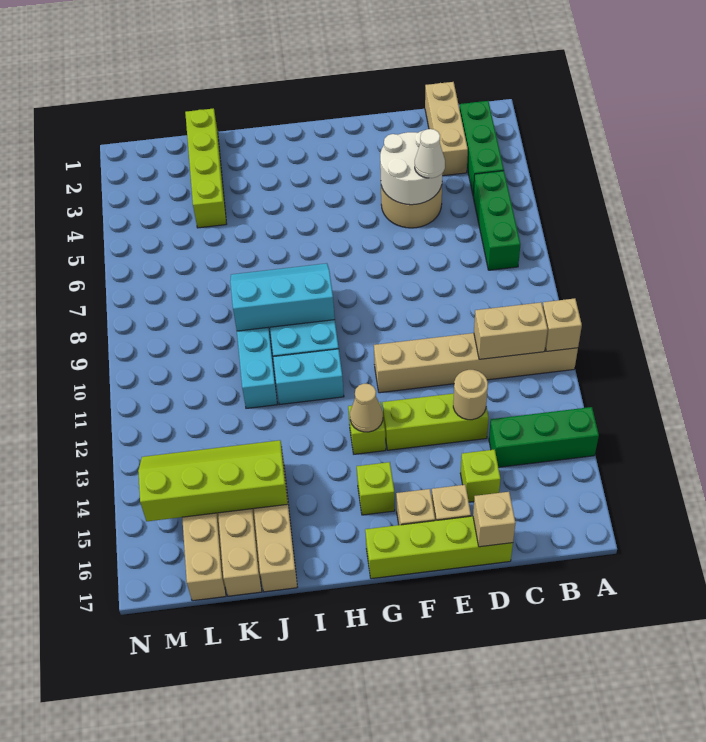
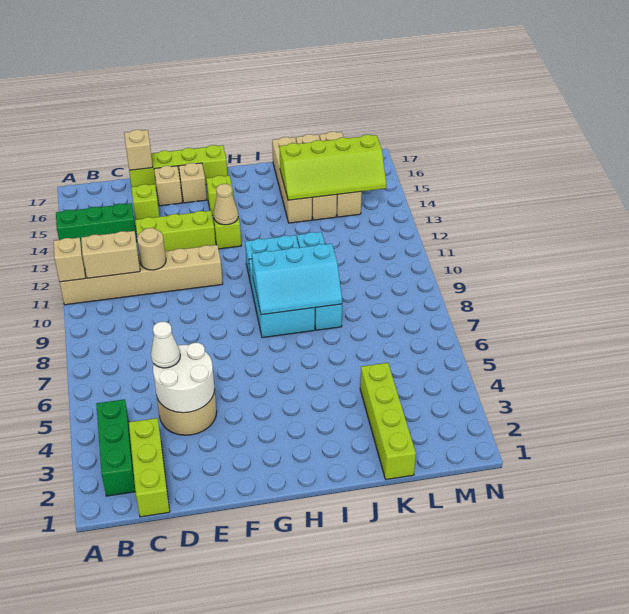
green 1x3 brick [473,171,520,270] -> none
tan 1x3 brick [425,82,468,176] -> lime 1x3 brick [129,418,170,517]
tan 1x1 round brick [453,370,488,420] -> tan 1x1 round brick moved to [137,228,166,270]

